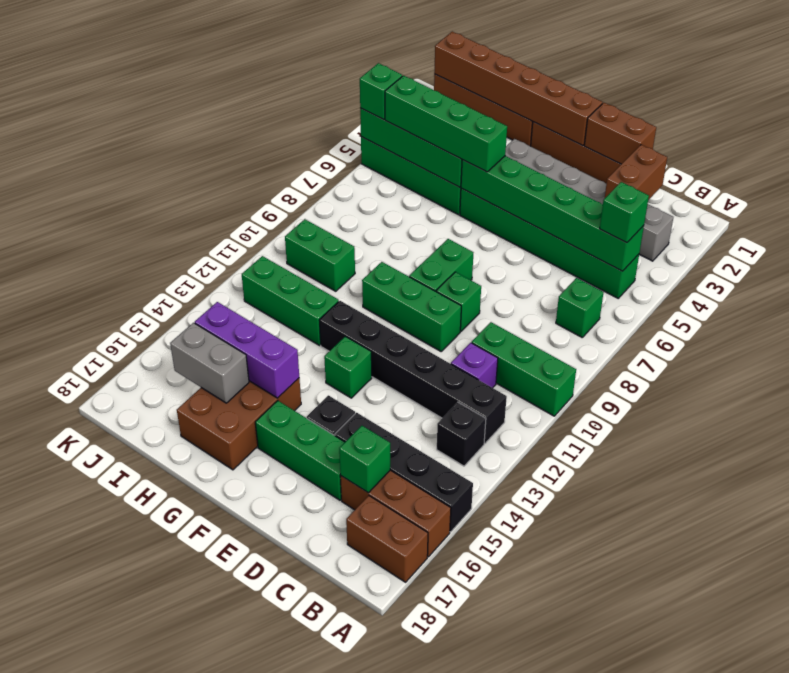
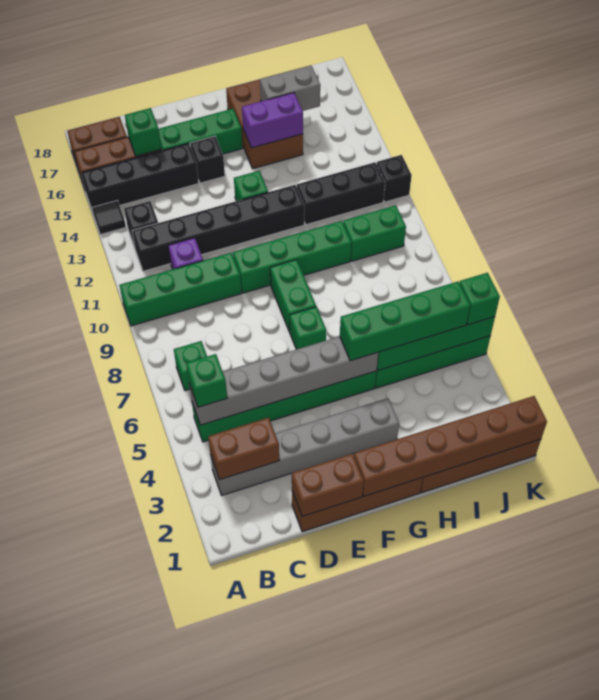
green 1x3 brick [472,322,576,416] -> green 1x4 brick [119,253,241,326]
none -> black 1x1 tile [92,201,126,235]
green 1x6 brick [461,156,644,271] -> grey 1x6 brick [189,337,378,425]
brown 1x2 brick [605,145,667,200] -> brown 1x2 brick turned to [208,418,279,479]
green 1x1 brick [436,272,481,331] -> green 1x1 brick moved to [290,307,326,349]
green 1x3 brick [362,262,461,351] -> green 1x4 brick [233,221,352,293]
purple 1x3 brick [195,302,299,398] -> purple 1x2 brick [242,93,303,148]
green 1x3 brick [242,256,339,345] -> black 1x3 brick [296,162,385,225]
none -> black 1x1 brick [377,155,412,202]

